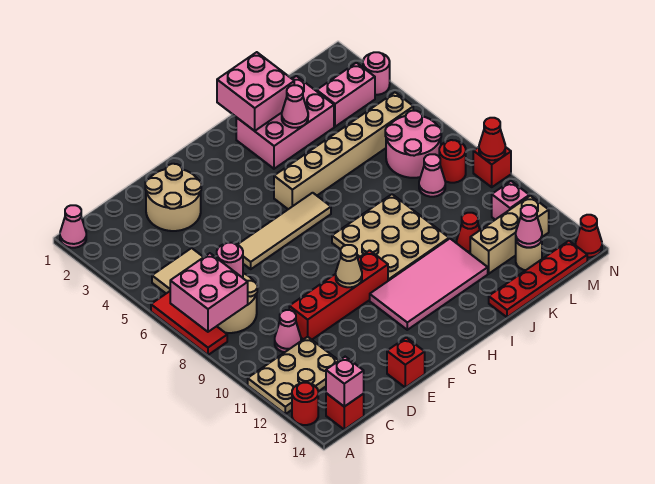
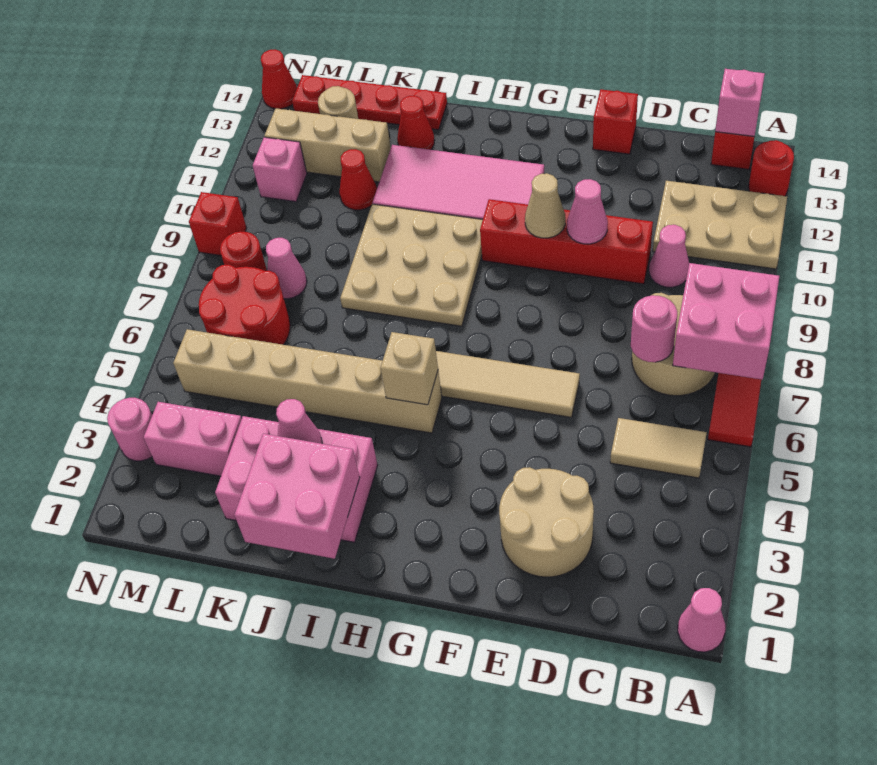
none -> tan 1x1 brick [381,332,438,405]
pink 2x2 round brick [385,111,441,178] -> red 2x2 round brick [199,265,290,345]
pink 1x1 cone [516,205,542,247] -> pink 1x1 cone moved to [567,179,608,244]
red 1x1 cone [479,118,505,160] -> red 1x1 cone moved to [397,96,435,150]

